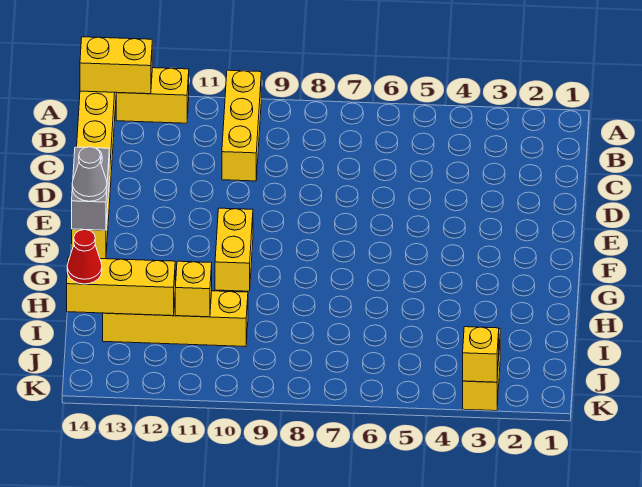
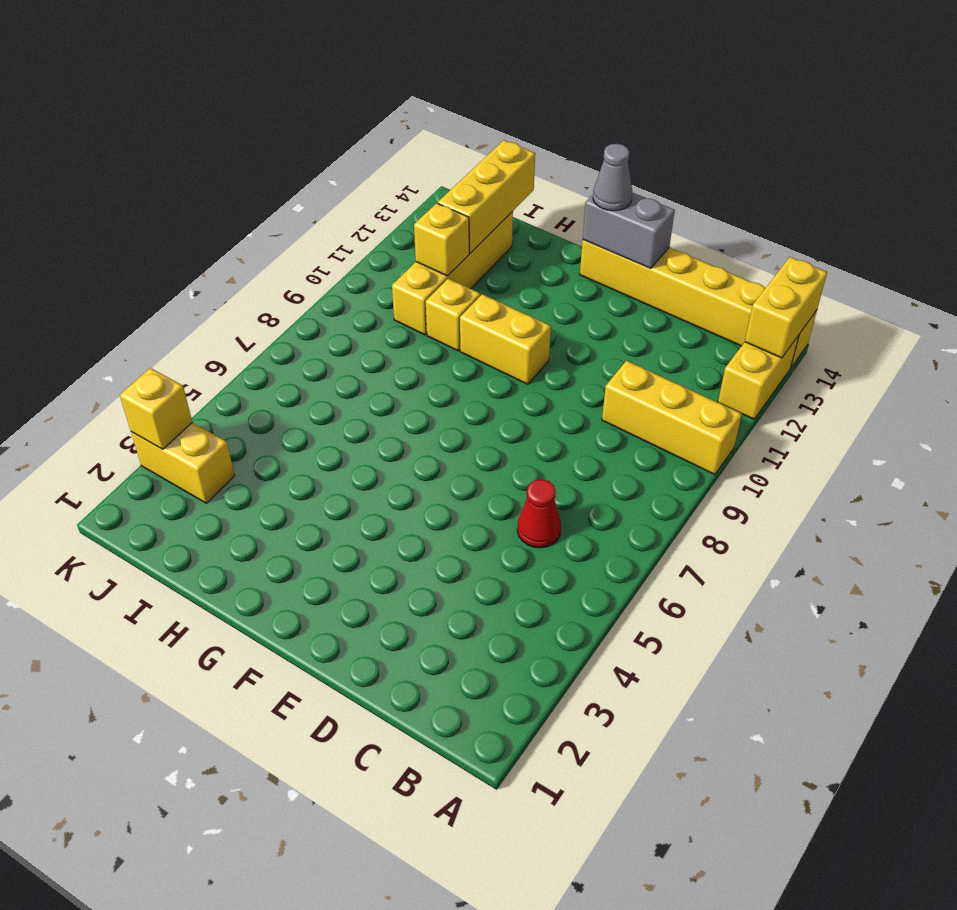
none -> yellow 1x1 brick [426,279,480,351]
red 1x1 cone [67,230,102,284] -> red 1x1 cone moved to [517,479,561,548]

